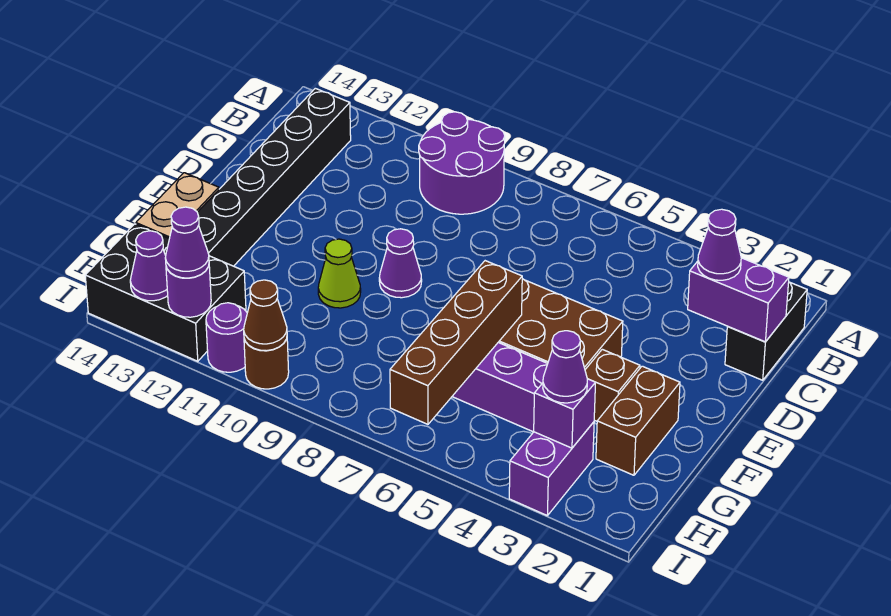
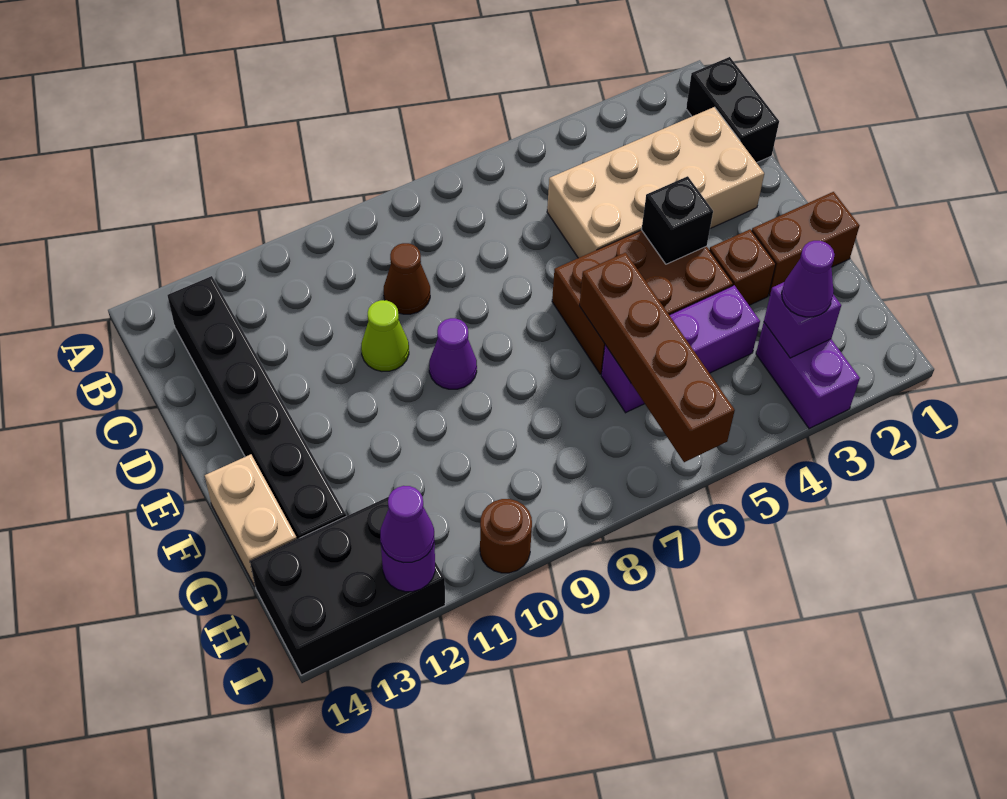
purple 2x2 round brick [419,112,505,214] -> none
purple 1x2 brick [688,258,789,342] -> none
none -> tan 2x4 brick [547,107,764,258]
purple 1x1 cone [698,209,741,280] -> none
none -> black 1x1 brick [642,176,713,264]
brown 1x2 brick [596,366,680,475] -> brown 1x2 brick turned to [752,192,860,295]
lime 1x1 cone [318,239,361,308] -> lime 1x1 cone moved to [361,300,409,371]
brown 1x1 cone [244,280,287,351] -> brown 1x1 cone moved to [384,243,430,314]
purple 1x1 round brick [206,303,247,372] -> none
purple 1x1 cone [130,231,168,301] -> none

